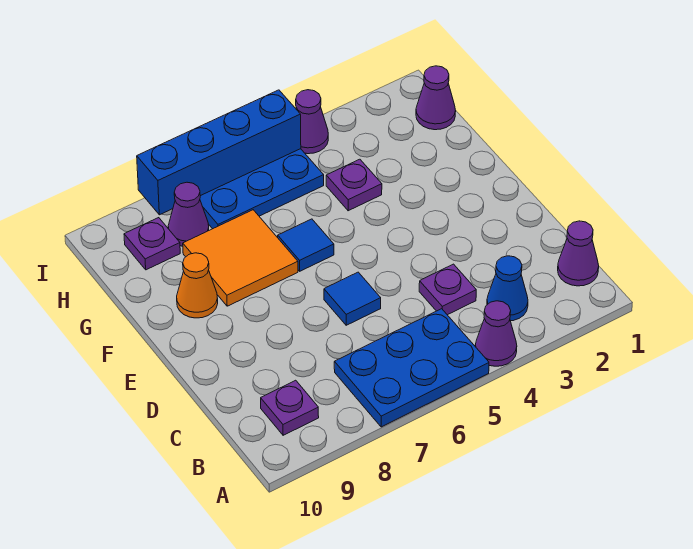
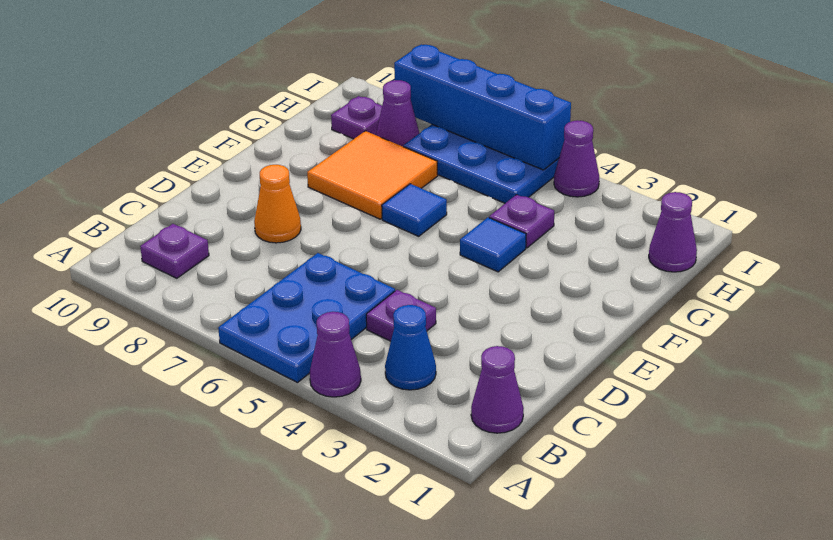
blue 2x3 plate [334,309,489,427] -> blue 2x3 plate turned to [218,253,395,383]
blue 1x1 tile [324,272,381,325] -> blue 1x1 tile moved to [460,217,526,272]
orange 1x1 cone [177,253,218,318] -> orange 1x1 cone moved to [254,165,301,243]

